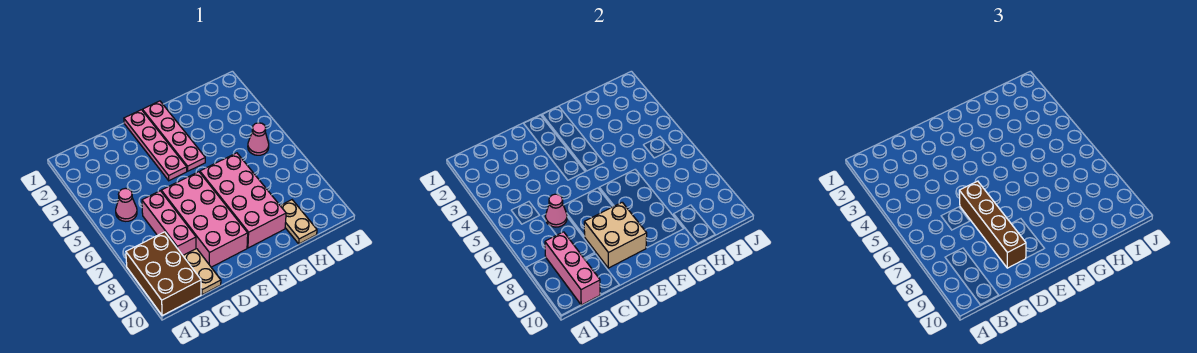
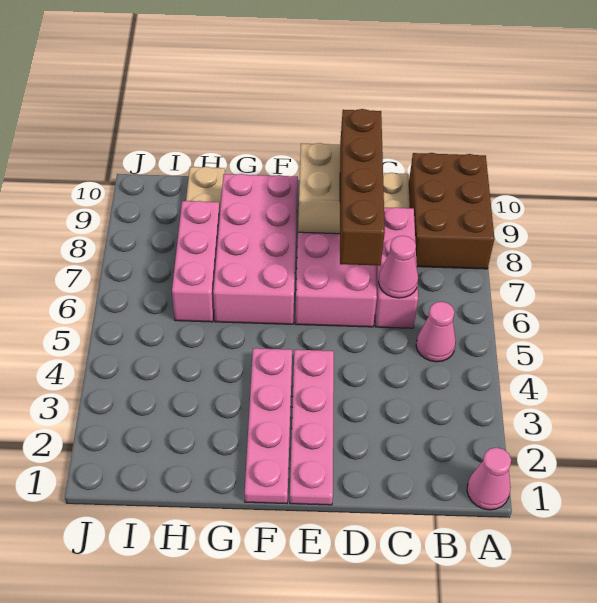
pink 1x3 brick [545,232,600,305] -> pink 1x3 brick moved to [172,201,220,322]
pink 1x1 cone [248,123,269,155] -> pink 1x1 cone moved to [467,448,511,510]

